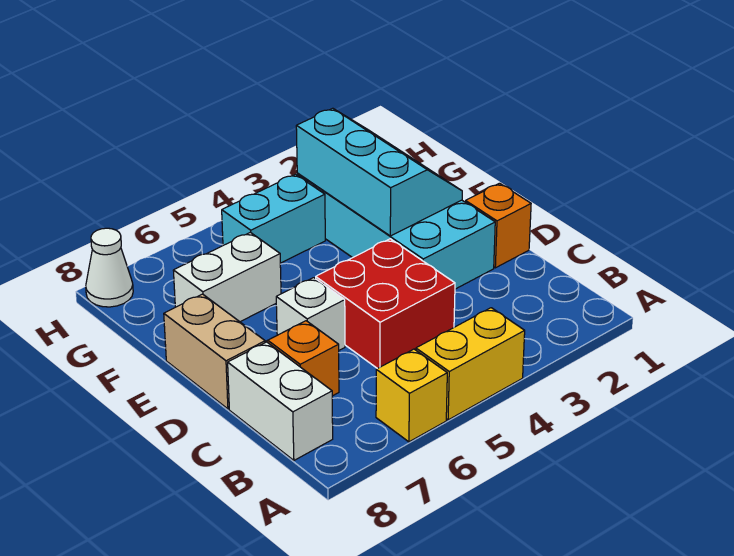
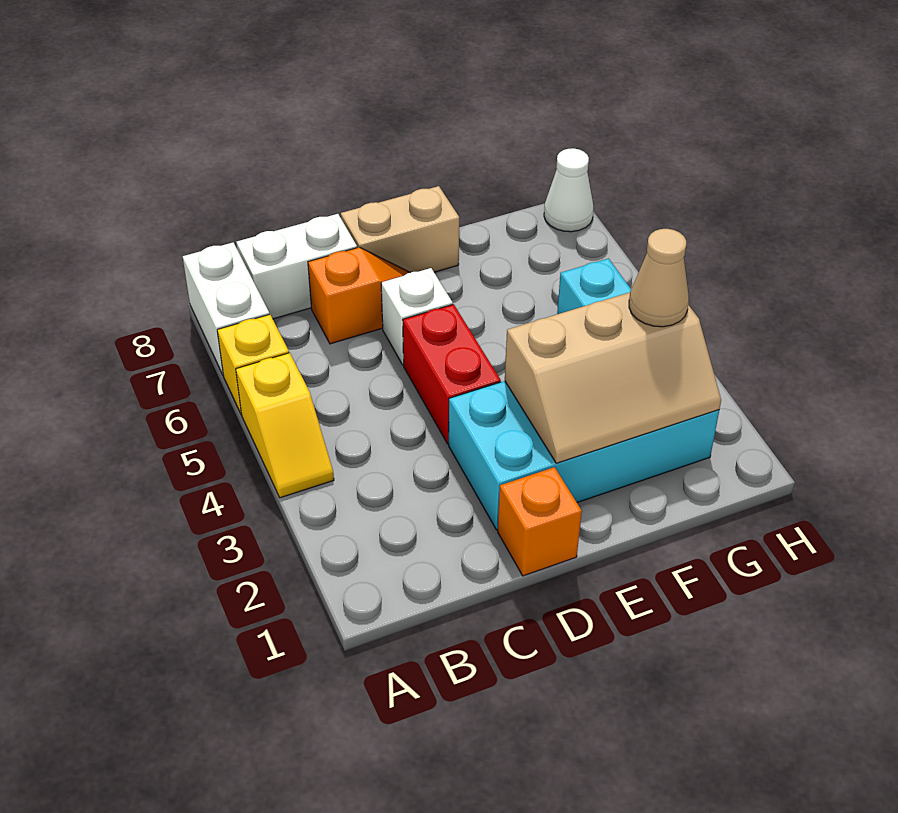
yellow 1x2 brick [416,308,525,420] -> yellow 1x2 slope [236,353,334,498]
red 2x2 brick [316,239,455,369] -> red 1x2 brick [403,304,501,444]
cyan 2x3 slope [296,108,462,236] -> tan 2x3 slope [505,292,721,463]
white 1x2 brick [173,232,281,322] -> white 1x2 brick moved to [183,242,269,376]
none -> tan 1x1 cone [629,229,689,327]

